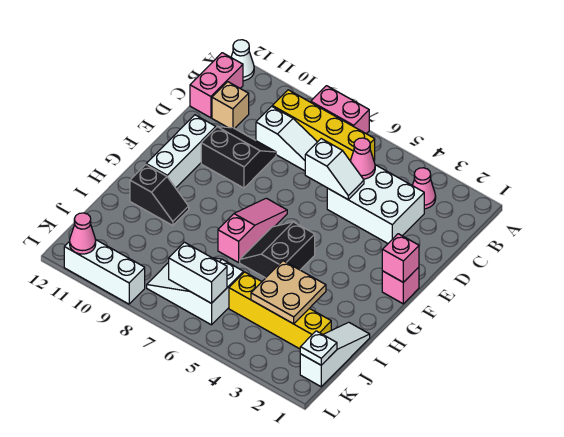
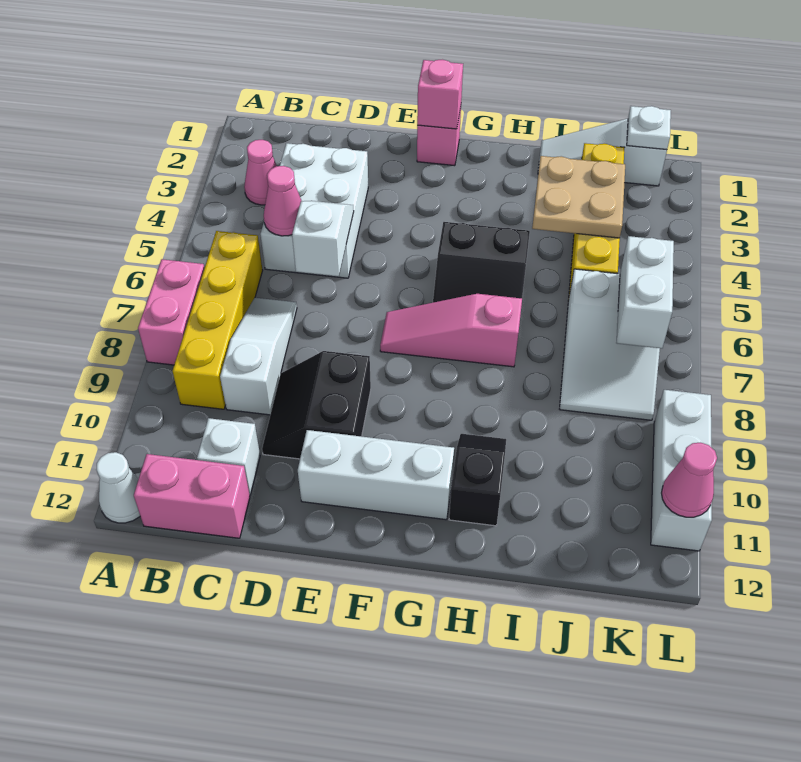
tan 1x1 brick [212,82,249,129] -> white 1x1 brick [197,418,260,495]

